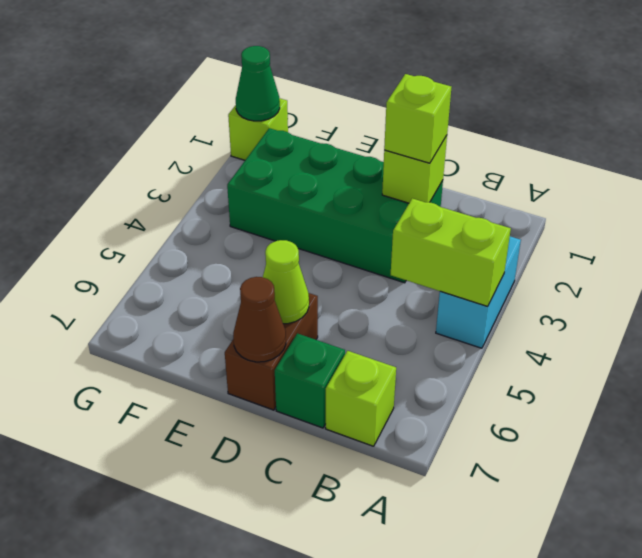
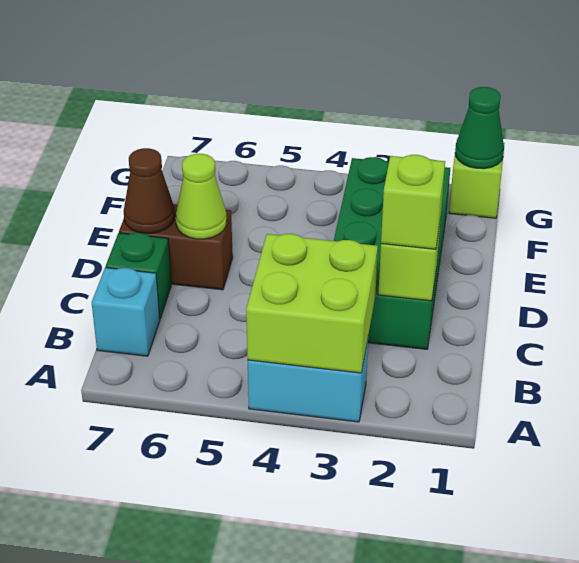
lime 1x2 brick [391,198,511,306] -> lime 2x2 brick [246,234,378,373]
lime 1x1 brick [326,351,396,446] -> cyan 1x1 brick [92,268,160,356]

